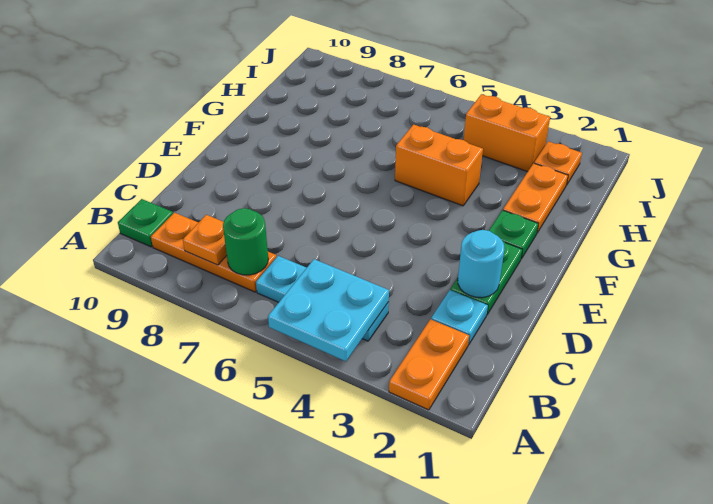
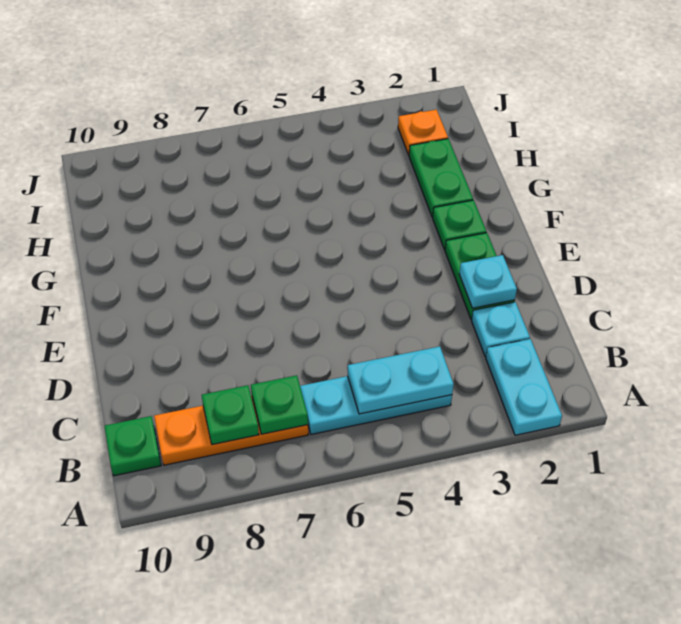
orange 1x2 plate [389,319,469,410] -> cyan 1x2 plate [486,339,562,435]
cyan 2x2 plate [268,259,389,361] -> cyan 1x2 plate [348,346,454,414]
green 1x1 round brick [223,208,268,275] -> green 1x1 plate [251,375,308,434]
orange 1x1 plate [183,215,227,265] -> green 1x1 plate [202,385,259,445]
cyan 1x1 round brick [458,230,504,298] -> cyan 1x1 plate [459,255,517,308]
orange 1x2 plate [503,163,568,233] -> green 1x2 plate [409,139,473,217]
orange 1x2 brick [395,125,483,206] -> none
orange 1x2 brick [464,94,550,172] -> none

